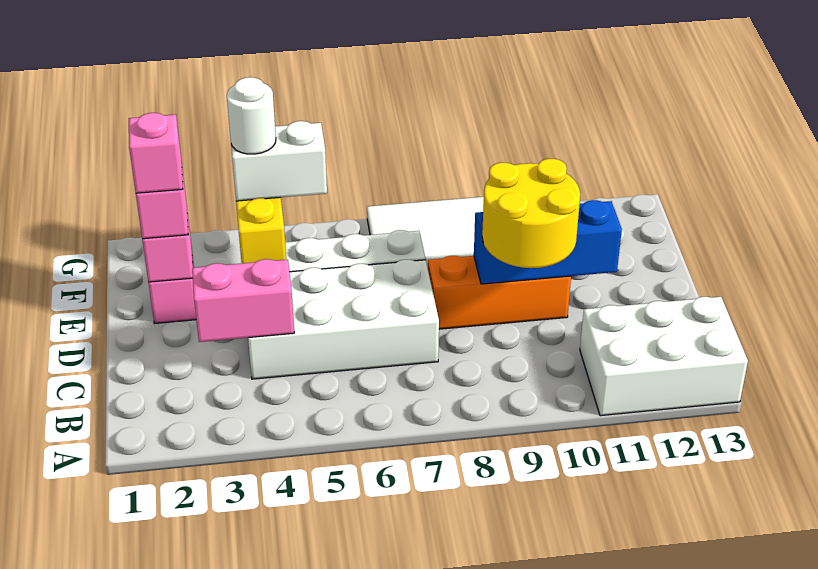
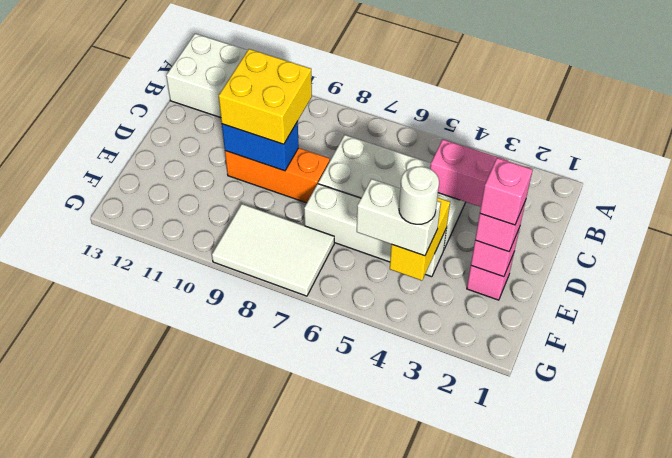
yellow 2x2 round brick [482,159,580,268] -> yellow 2x2 brick [219,49,312,144]
blue 1x3 brick [474,200,622,284] -> blue 1x2 brick [222,122,299,171]

